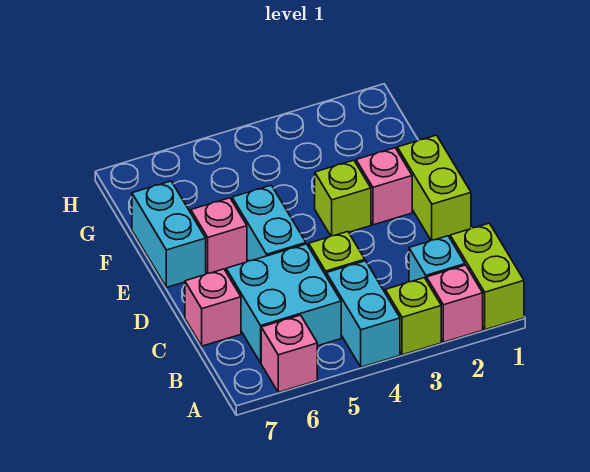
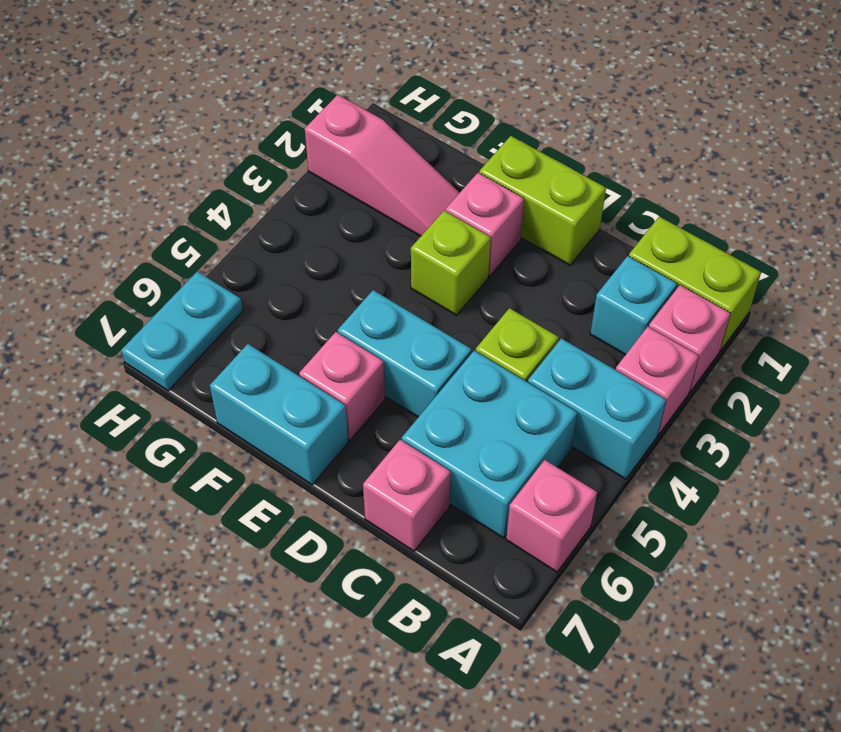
lime 1x1 brick [385,278,441,355] -> pink 1x1 brick [615,327,699,435]
none -> pink 1x3 slope [305,95,460,236]
none -> cyan 1x2 plate [121,272,243,391]

